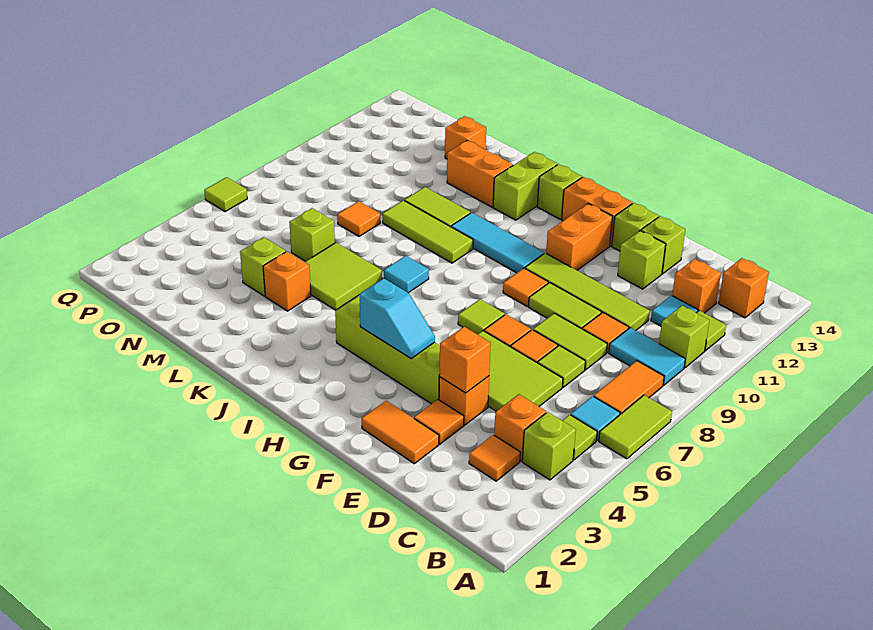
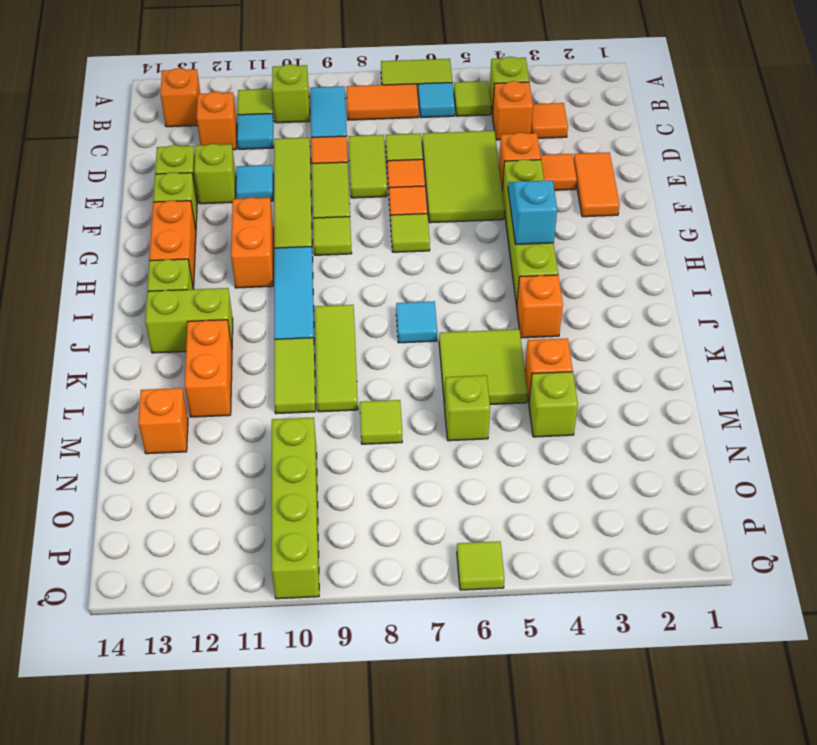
orange 1x1 brick [439,327,491,393] -> orange 1x1 brick moved to [517,275,563,338]
none -> cyan 1x1 tile [236,165,273,201]
orange 1x1 tile [503,268,548,306] -> lime 1x1 tile [313,217,352,255]
orange 1x2 brick [546,204,613,270] -> orange 1x2 brick turned to [231,197,273,288]
orange 1x1 tile [337,201,380,236] -> lime 1x1 tile [360,400,402,444]
none -> lime 1x4 brick [272,417,319,599]

